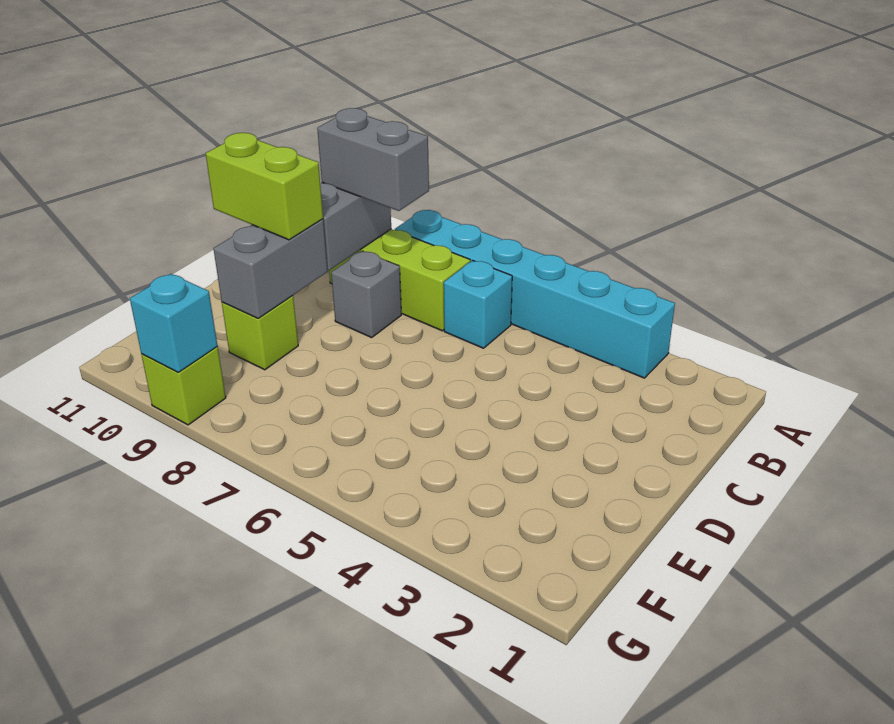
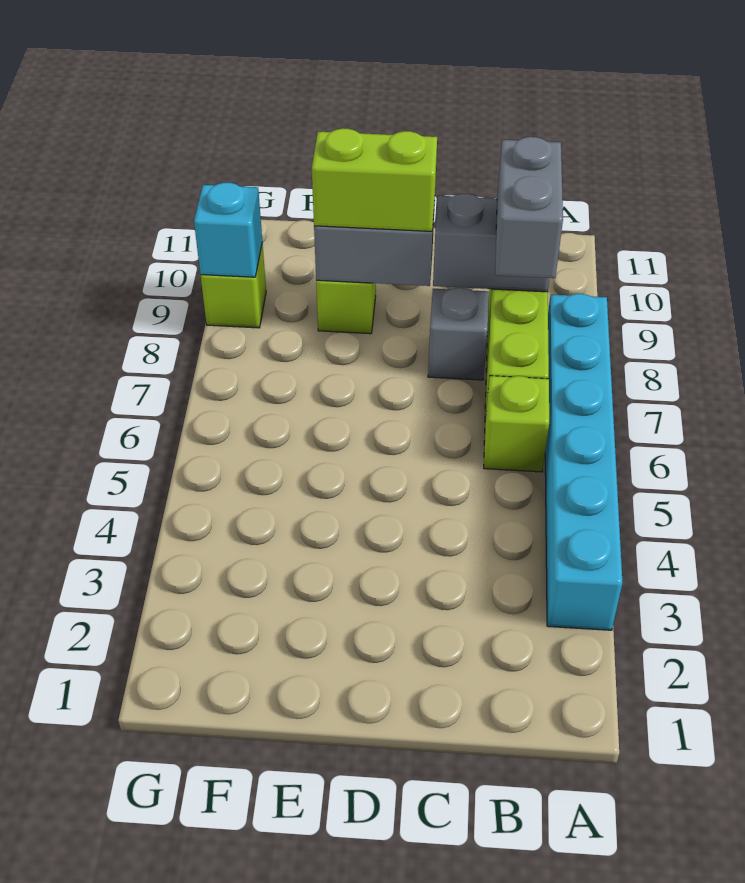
cyan 1x1 brick [444,260,512,348] -> lime 1x1 brick [484,376,549,472]
lime 1x2 brick [206,133,323,240] -> lime 1x2 brick turned to [312,128,437,231]

